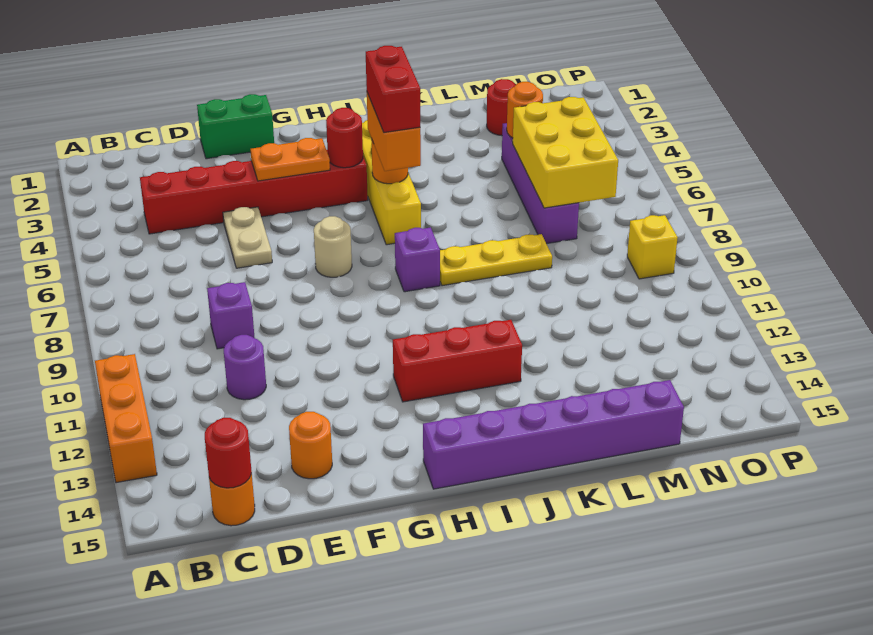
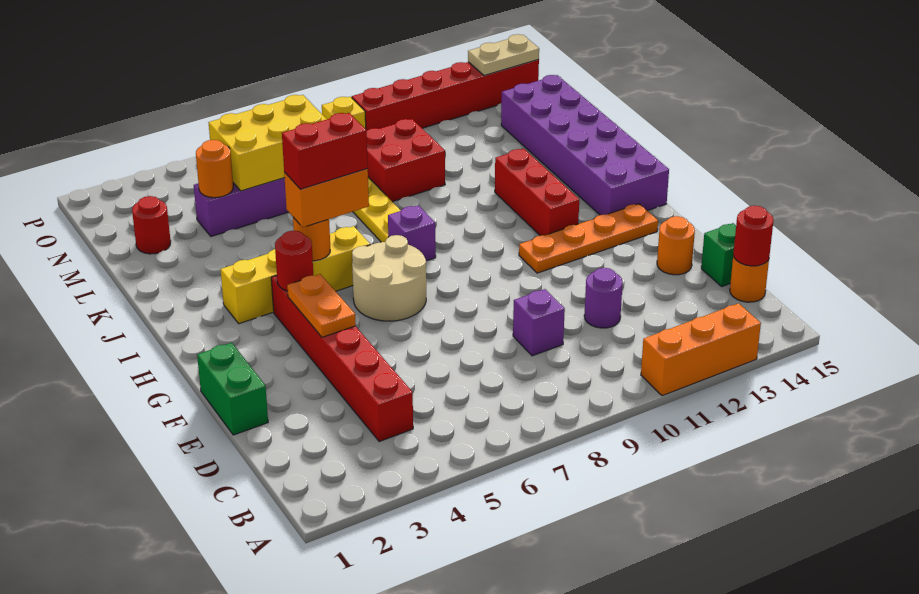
none -> green 1x1 brick [701,223,736,286]
tan 1x2 plate [223,207,272,268] -> tan 1x2 plate moved to [468,34,539,76]
tan 1x1 round brick [314,216,352,277] -> tan 2x2 round brick [352,235,426,321]
none -> orange 1x4 plate [519,204,658,273]
purple 1x6 brick [423,380,684,489] -> purple 2x6 brick [501,75,669,215]
none -> red 2x2 brick [367,119,445,202]
none -> red 1x6 brick [352,60,539,131]

